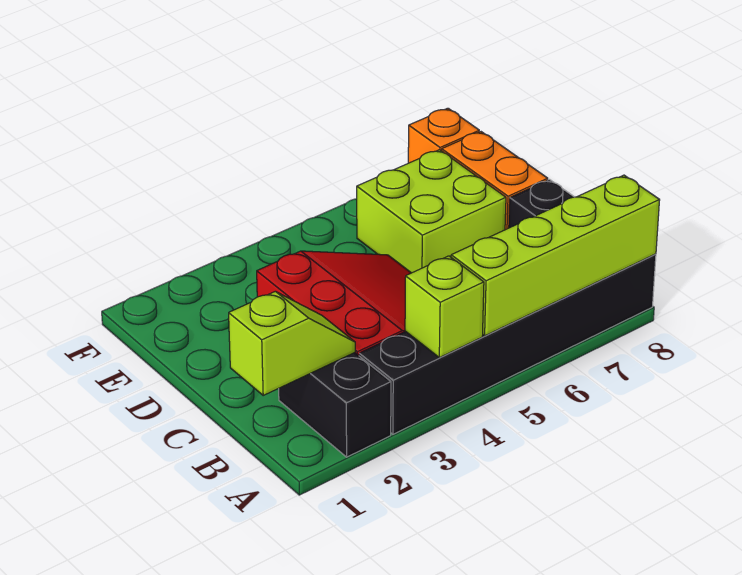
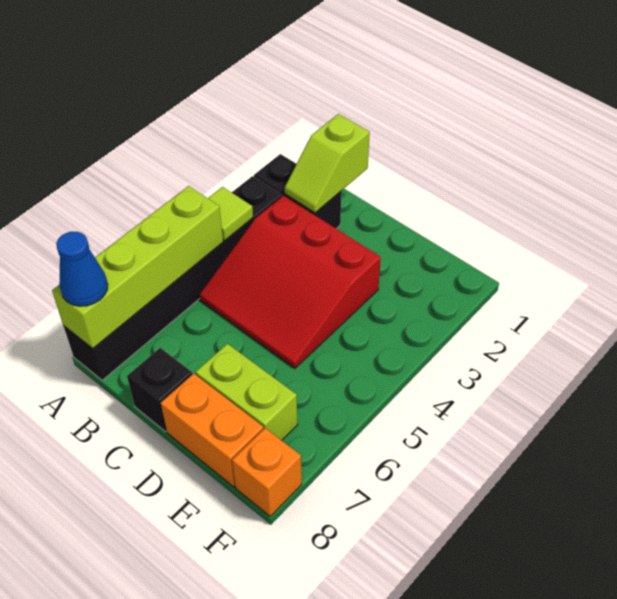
lime 1x1 brick [405,256,484,358] -> lime 1x1 tile [208,187,253,240]
none -> blue 1x1 cone [56,232,108,306]
lime 2x2 brick [357,150,506,273] -> lime 1x2 brick [196,344,298,440]

